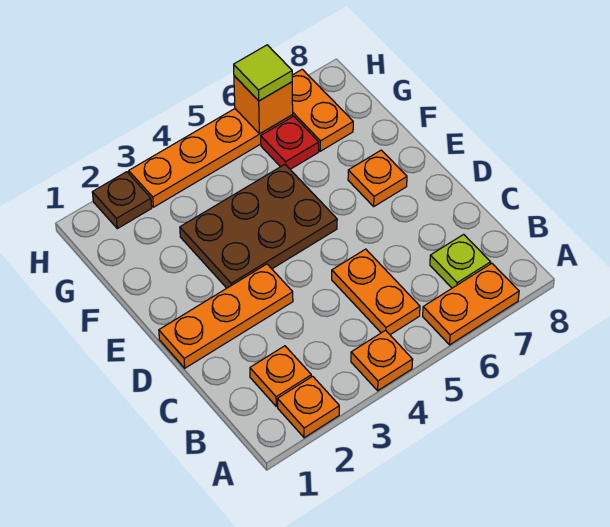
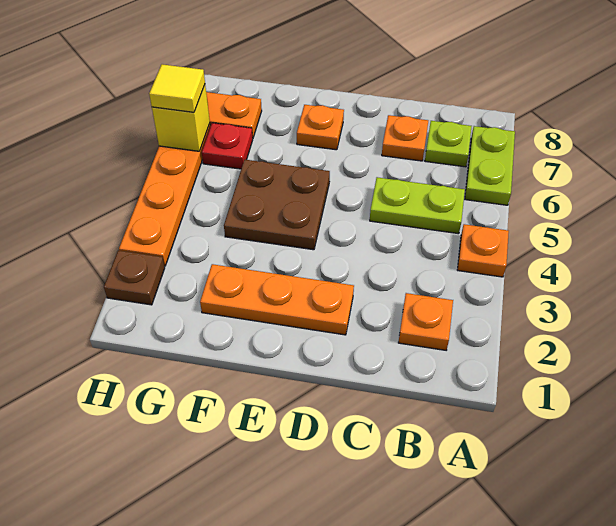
orange 1x1 plate [277,376,339,438] -> orange 1x1 plate moved to [382,115,428,161]
orange 1x2 plate [423,263,519,345] -> lime 1x2 plate [465,126,515,205]
orange 1x2 plate [332,249,420,335] -> lime 1x2 plate [370,177,465,234]
orange 1x3 plate [159,264,293,368] -> orange 1x3 plate turned to [200,264,354,335]
brown 2x3 plate [180,165,337,288] -> brown 2x2 plate [224,160,330,250]
orange 1x1 brick [234,76,293,134] -> yellow 1x1 brick [152,85,210,151]
lime 1x1 tile [234,45,292,101] -> yellow 1x1 tile [149,64,205,112]

